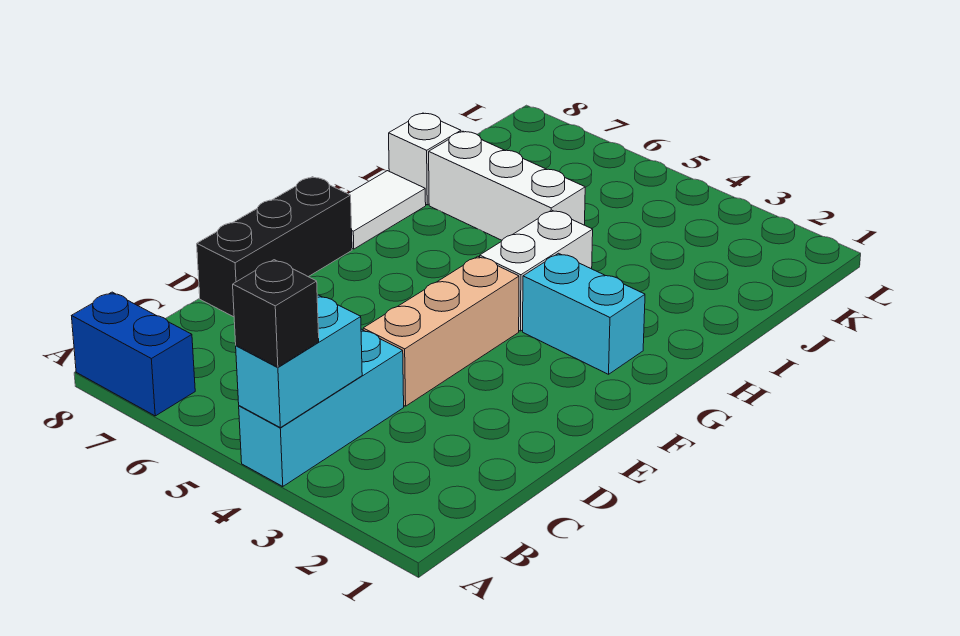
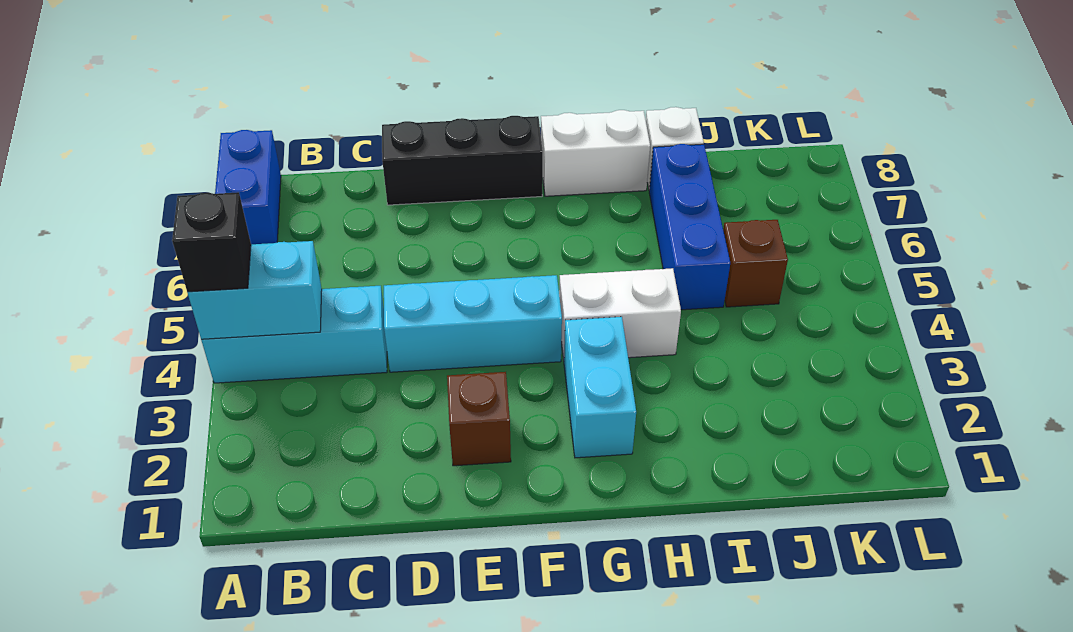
tan 1x3 brick [363,256,519,406] -> cyan 1x3 brick [384,275,562,372]
none -> brown 1x1 brick [447,372,511,466]
white 1x2 tile [348,171,426,249] -> white 1x2 brick [541,110,650,196]
white 1x3 brick [429,131,585,240] -> blue 1x3 brick [649,144,730,310]
none -> brown 1x1 brick [723,220,788,307]

